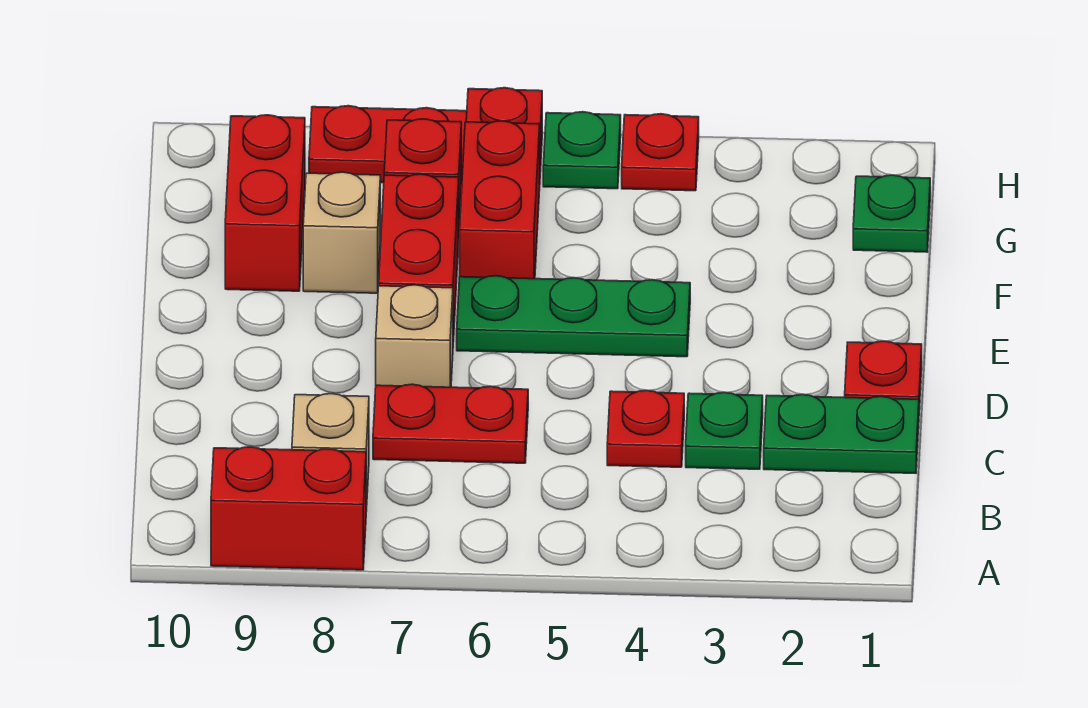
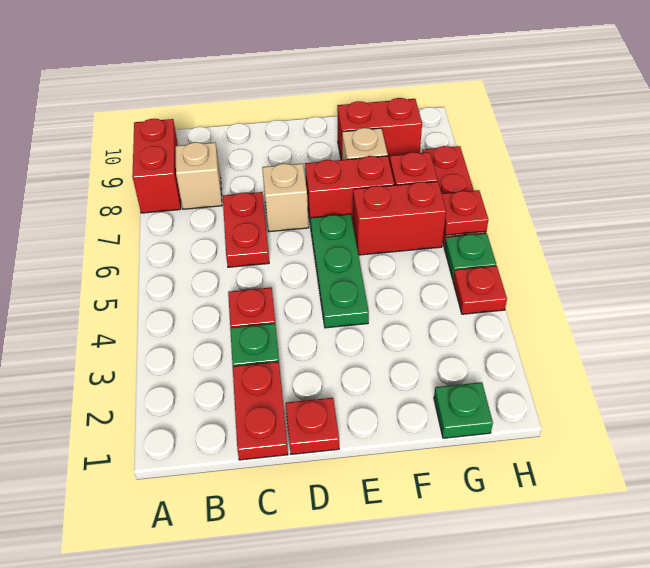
green 1x2 plate [764,394,919,473] -> red 1x2 plate [233,362,288,460]

